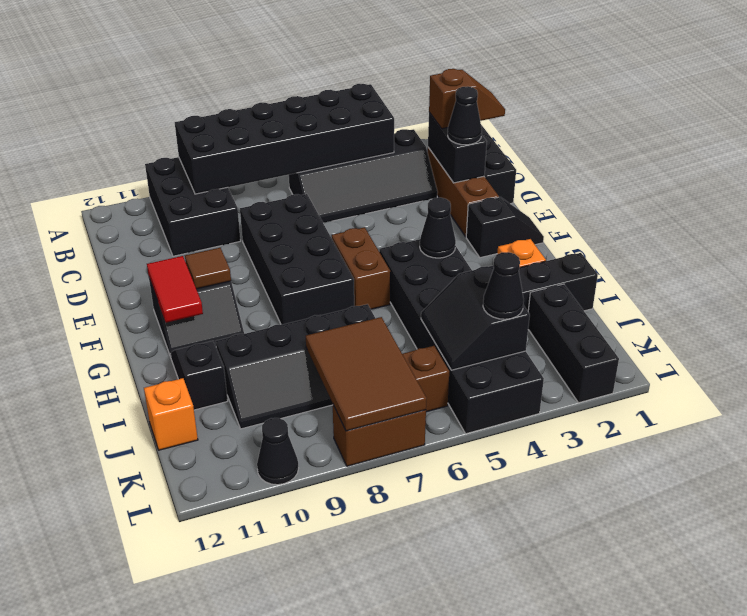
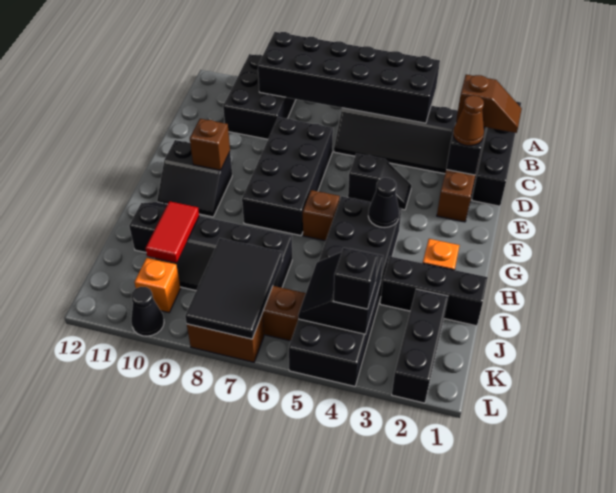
black 1x1 cone [448,86,482,145] -> brown 1x1 cone [453,95,484,146]
black 1x2 slope [466,197,544,258] -> black 1x2 slope moved to [348,154,412,210]
brown 1x2 brick [332,227,390,309] -> brown 1x1 brick [303,190,340,241]
brown 1x1 tile [185,248,231,289] -> brown 1x1 brick [190,119,230,170]
red 1x2 tile [147,256,203,323] -> red 1x2 tile moved to [145,201,199,263]
brown 2x3 tile [306,317,427,431] -> black 2x3 tile [185,238,283,339]
orange 1x1 brick [144,378,198,450] -> orange 1x1 brick moved to [134,258,181,313]
black 1x1 cone [483,252,524,319] -> black 1x1 brick [333,248,378,309]

